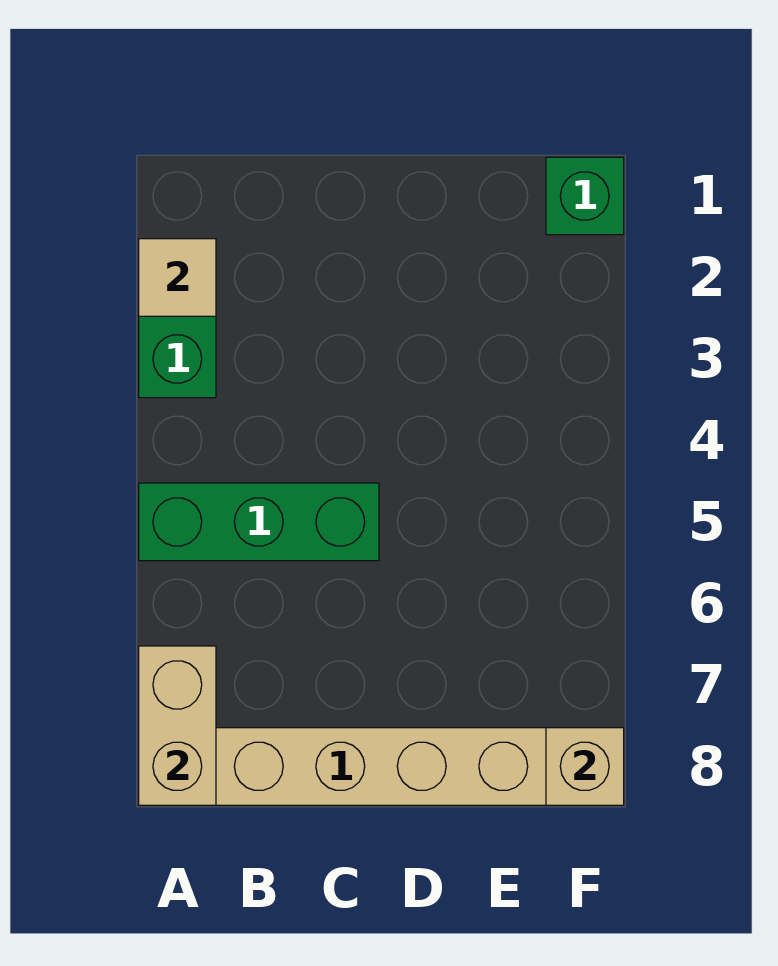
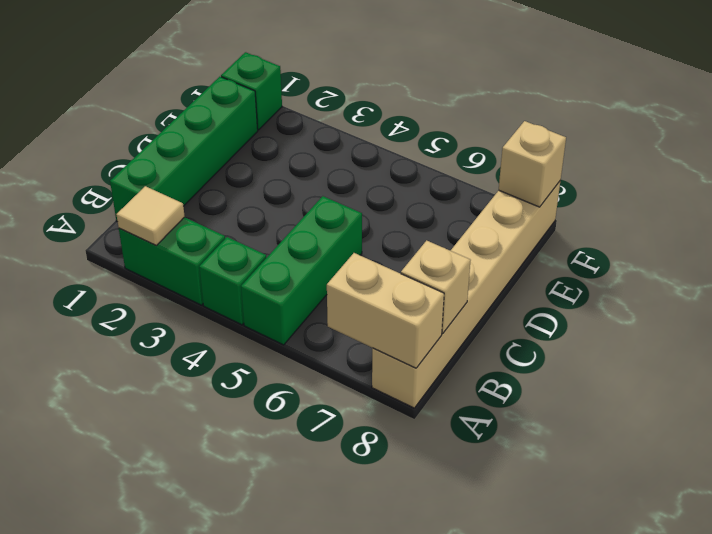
none -> green 1x1 brick [199,237,266,325]
none -> green 1x4 brick [110,77,258,221]
none -> tan 1x1 brick [401,240,471,334]

